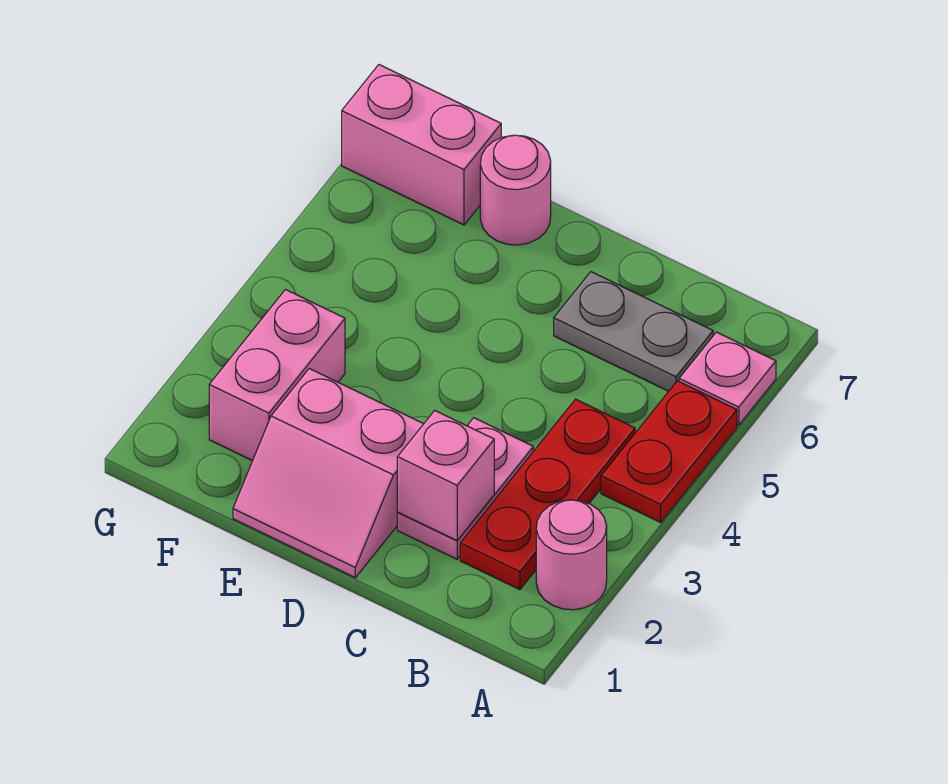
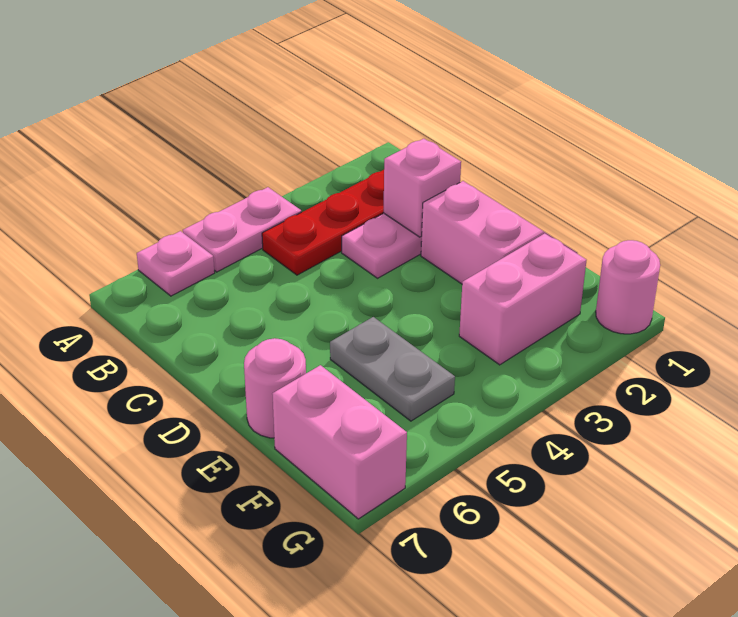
pink 1x1 round brick [536,500,607,610] -> pink 1x1 round brick moved to [596,240,660,334]
red 1x2 plate [601,381,737,522] -> pink 1x2 plate [183,187,301,272]
grey 1x2 plate [554,272,713,391] -> grey 1x2 plate moved to [330,317,455,421]

